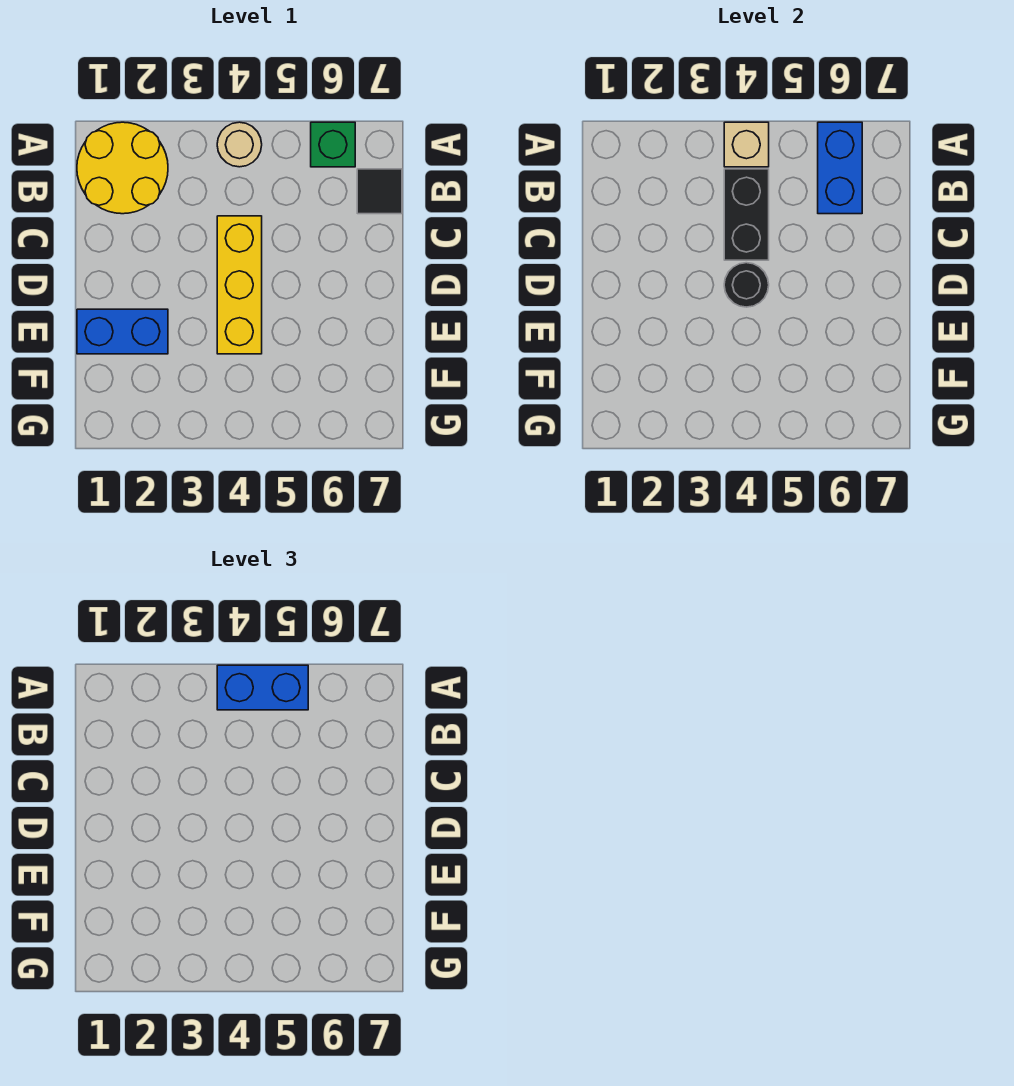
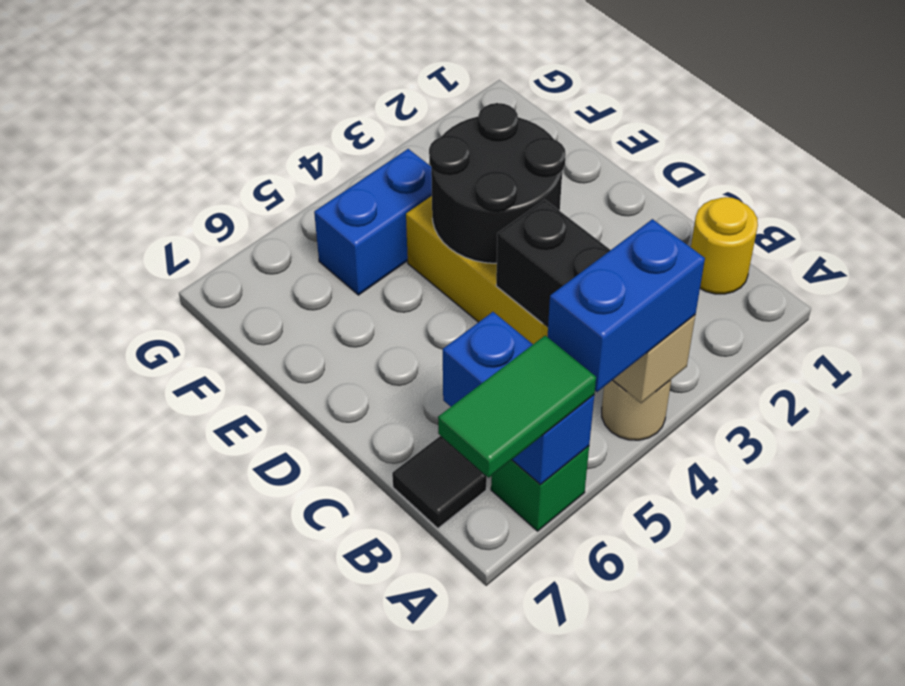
yellow 2x2 round brick [77,122,168,214] -> yellow 1x1 round brick [691,197,758,294]
none -> green 1x2 tile [438,336,596,478]
black 1x1 round brick [724,263,769,307] -> black 2x2 round brick [429,103,566,264]
blue 1x2 brick [77,309,168,354] -> blue 1x2 brick moved to [314,149,432,295]

